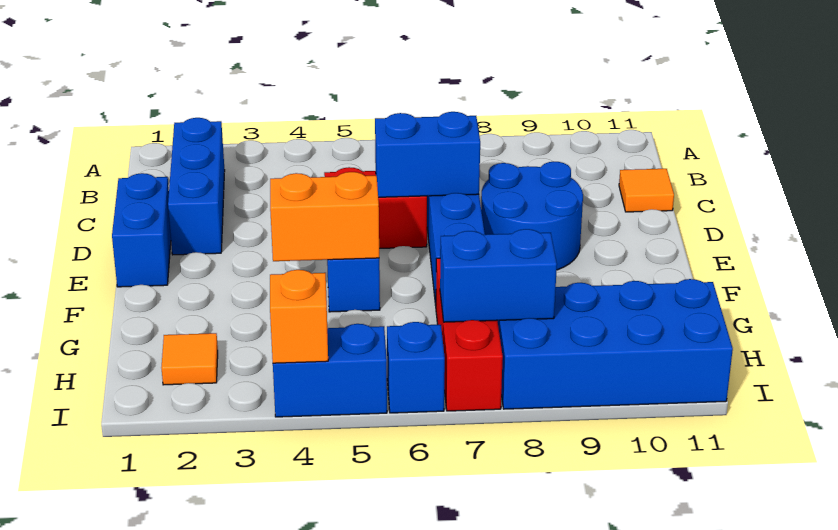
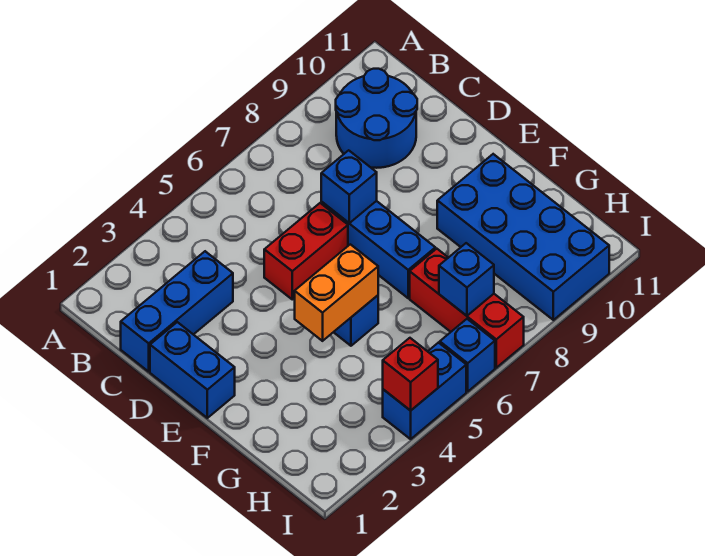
blue 1x3 brick [168,118,225,255] -> blue 1x3 brick turned to [121,251,233,372]
orange 1x1 tile [619,169,674,212] -> none
blue 1x2 brick [375,112,480,197] -> blue 1x1 brick [321,150,377,223]
blue 2x2 round brick [481,162,583,270] -> blue 2x2 round brick moved to [336,69,417,168]
orange 1x1 tile [161,333,218,385] -> none
blue 1x2 brick [440,229,557,322] -> blue 1x1 brick [439,243,494,316]
blue 2x4 brick [497,279,733,409] -> blue 2x4 brick turned to [437,154,609,320]
orange 1x1 brick [270,270,328,363] -> red 1x1 brick [383,338,438,411]

